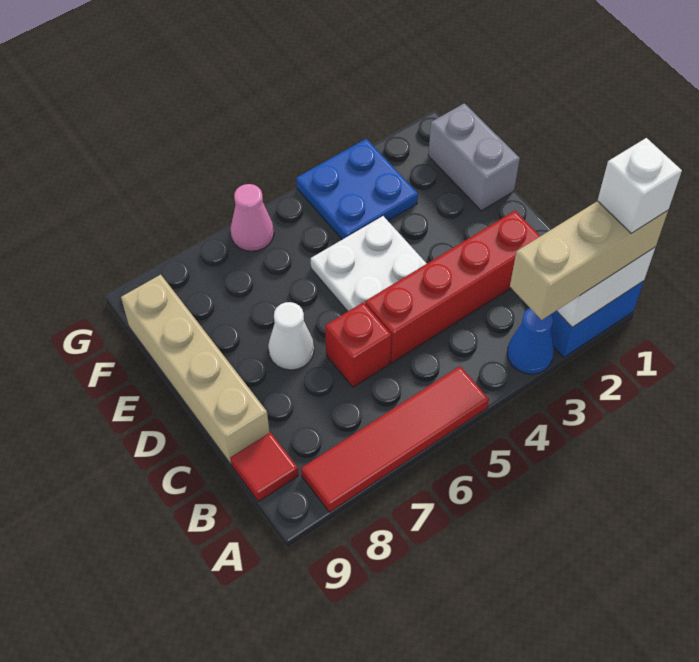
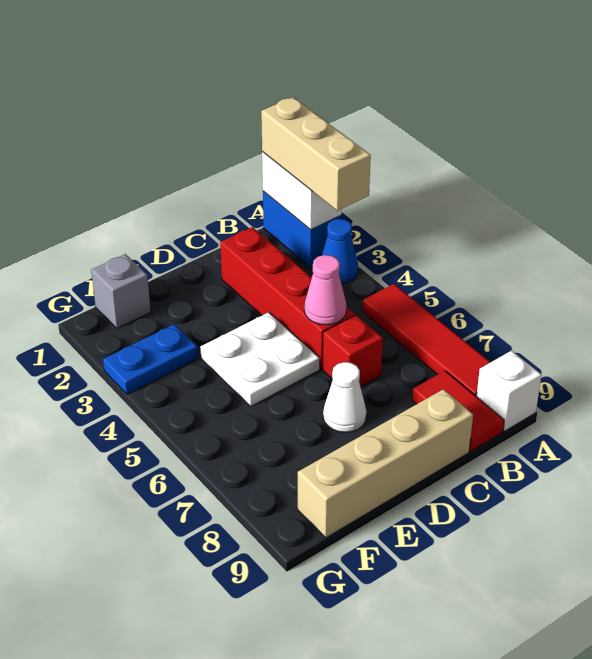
white 1x1 brick [597,138,682,233] -> white 1x1 brick moved to [477,351,541,431]
red 1x1 tile [230,432,298,501] -> red 1x2 tile [412,371,504,451]
grey 1x2 brick [428,103,520,211] -> grey 1x1 brick [91,254,151,328]
blue 2x2 plate [296,139,418,239] -> blue 1x2 plate [103,324,198,394]
pink 1x1 cone [230,184,274,251] -> pink 1x1 cone moved to [304,255,346,325]

